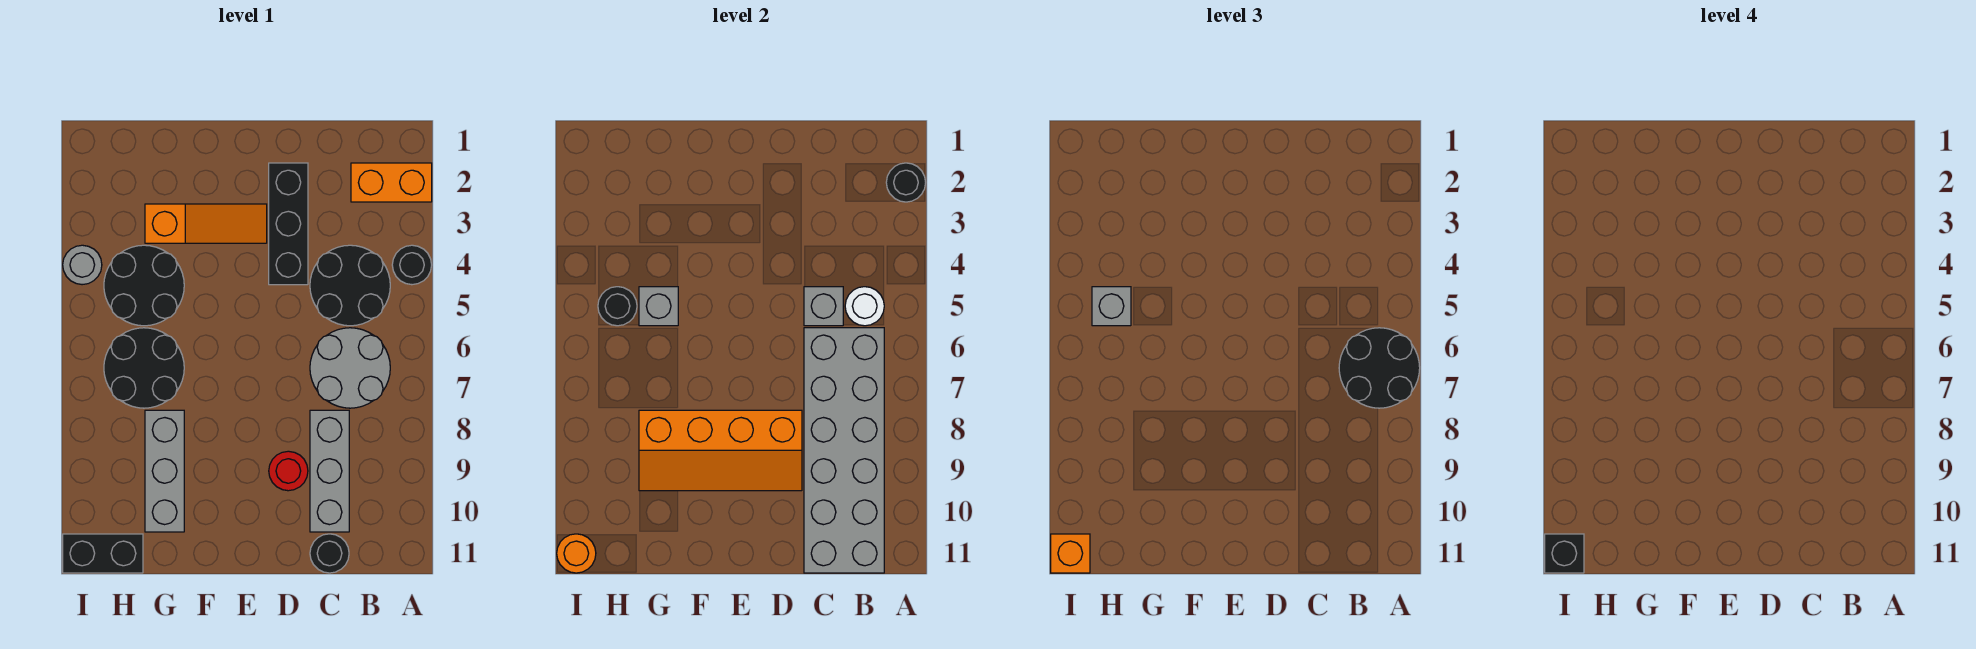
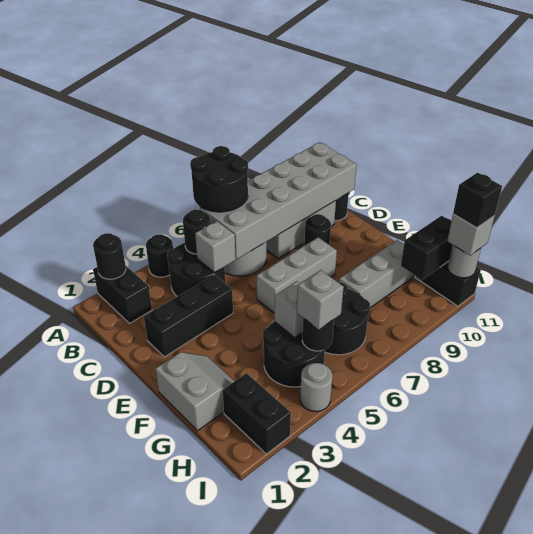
orange 1x2 brick [351,163,432,202] -> black 1x2 brick [93,266,152,323]
white 1x1 round brick [845,287,884,326] -> black 1x1 round brick [183,209,211,254]
orange 2x4 slope [639,410,802,491] -> none
red 1x1 round brick [269,451,308,491] -> black 1x1 round brick [304,214,331,245]
orange 1x3 slope [145,204,267,243] -> none
none -> grey 1x3 brick [257,237,337,313]
none -> grey 2x2 slope [155,352,234,431]
none -> black 1x2 brick [223,373,291,454]
none -> black 1x2 brick [401,216,452,280]
orange 1x1 round brick [557,534,596,573] -> grey 1x1 round brick [447,245,481,278]
orange 1x1 brick [1051,534,1090,573] -> grey 1x1 brick [447,214,495,255]

